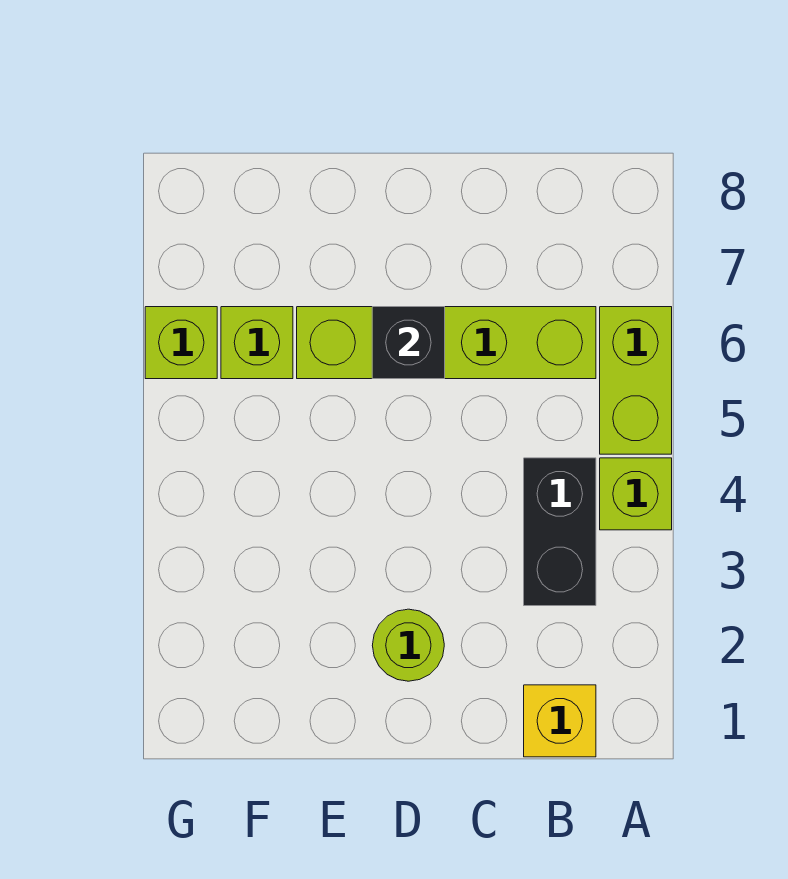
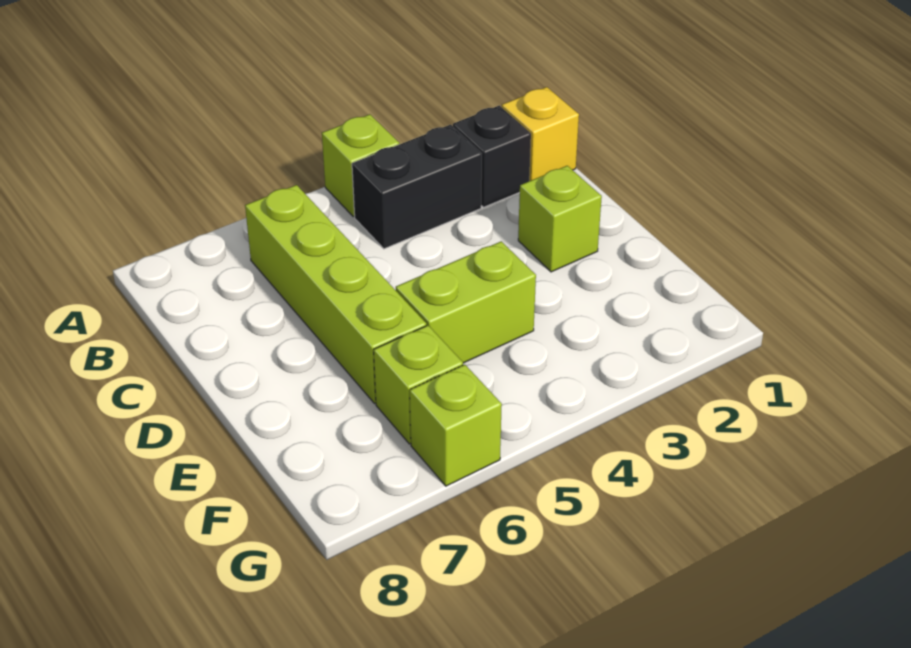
lime 1x2 brick [600,307,672,454] -> lime 1x2 brick moved to [396,241,536,363]
lime 1x1 round brick [372,609,444,681] -> lime 1x1 brick [518,166,602,272]
black 1x1 brick [372,307,445,379] -> black 1x1 brick moved to [453,105,531,207]

